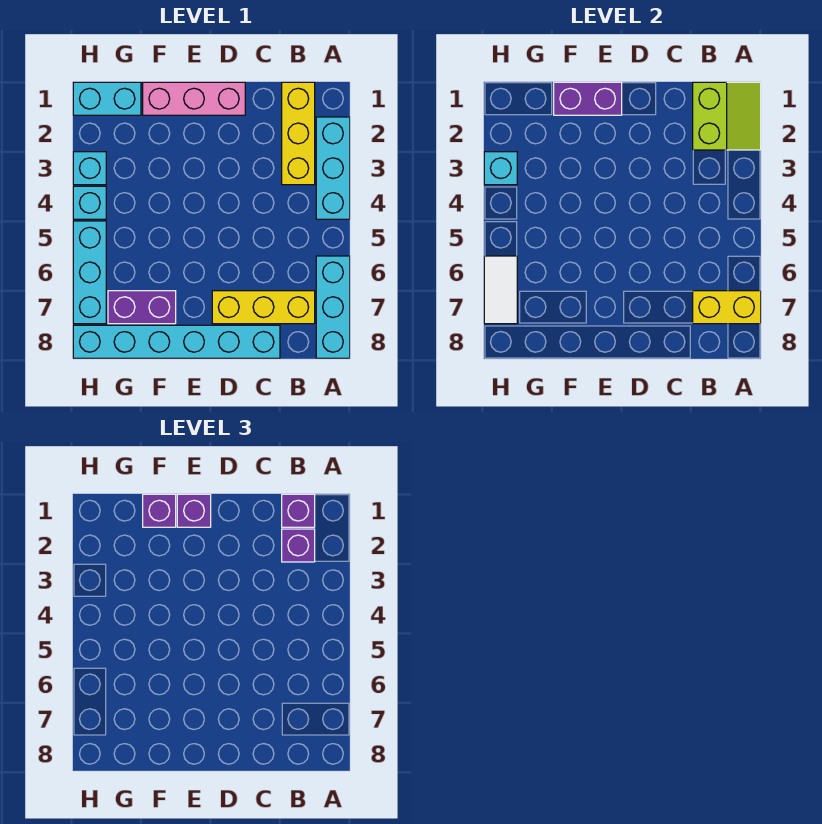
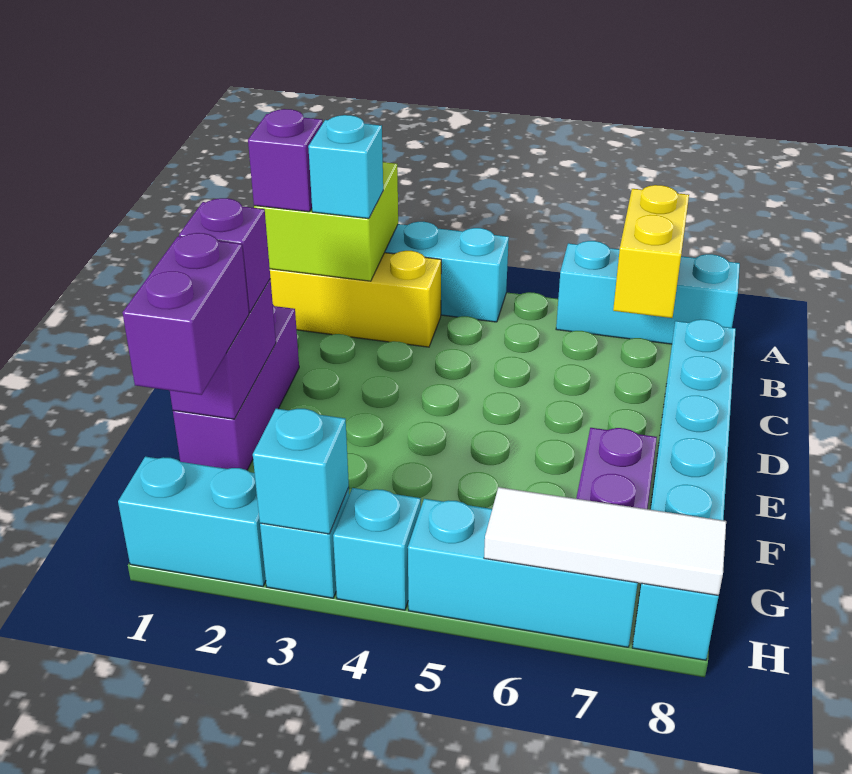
lime 2x2 slope [693,82,761,150] -> lime 2x2 brick [254,162,398,281]
purple 1x1 brick [282,529,315,562] -> cyan 1x1 brick [308,115,383,219]
yellow 1x3 brick [212,291,315,324] -> none
pink 1x3 brick [143,82,245,115] -> purple 1x3 brick [173,305,299,470]
purple 1x1 brick [143,494,176,527] -> purple 1x2 brick [123,233,249,395]
cyan 1x2 brick [73,82,141,115] -> cyan 1x2 brick turned to [118,456,266,586]
white 1x2 tile [484,256,517,324] -> white 1x3 tile [484,487,726,596]

